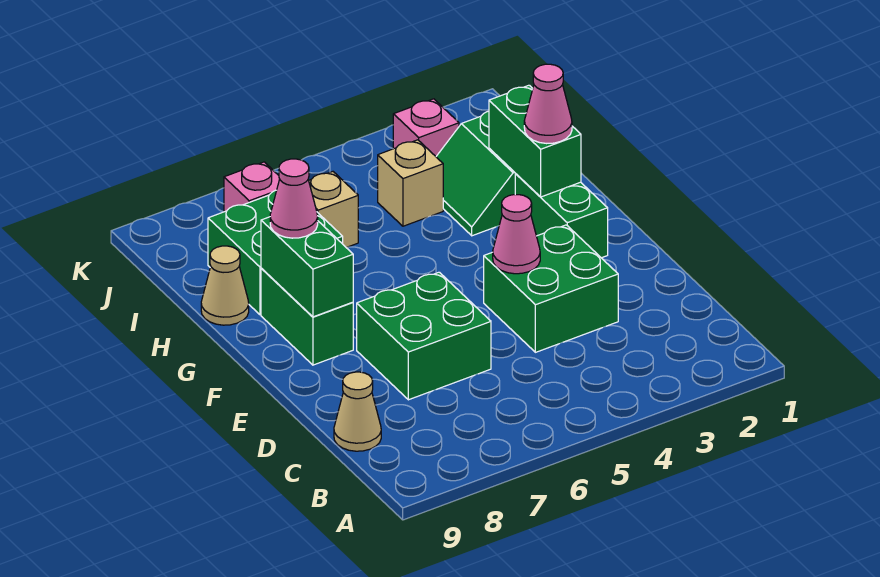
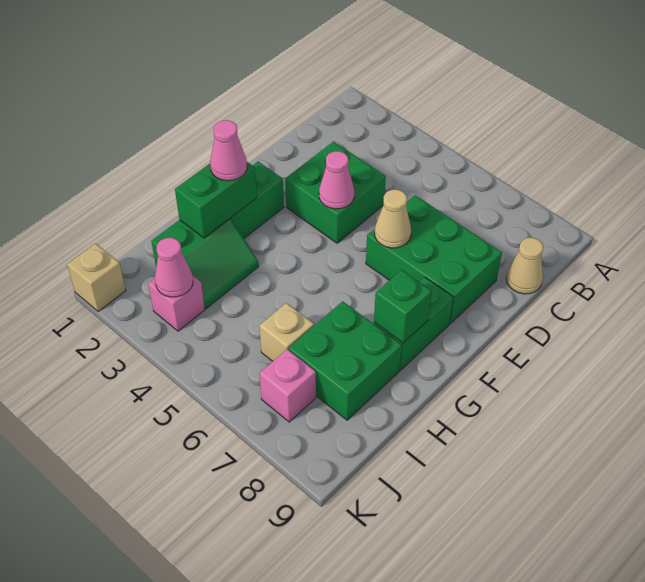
green 2x2 brick [357,272,491,400] -> green 2x3 brick [366,195,502,323]
green 1x2 brick [261,217,353,317] -> green 1x1 brick [374,270,432,343]
pink 1x1 cone [270,159,318,238] -> pink 1x1 cone moved to [155,238,193,297]
tan 1x1 cone [201,246,249,325] -> tan 1x1 cone moved to [375,190,411,248]
tan 1x1 brick [378,140,443,226] -> tan 1x1 brick moved to [67,244,126,312]

